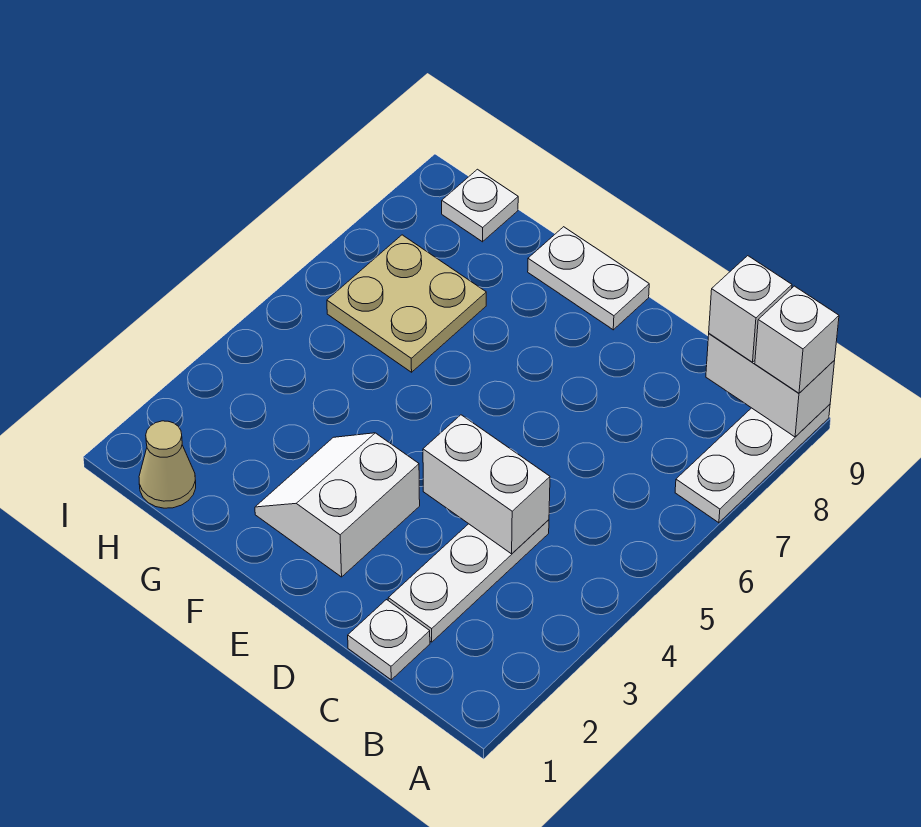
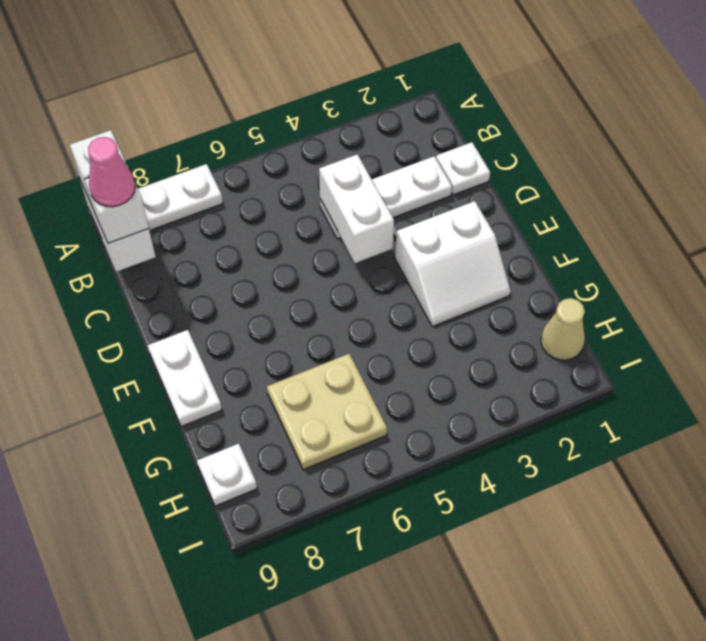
none -> pink 1x1 cone [88,137,135,207]

